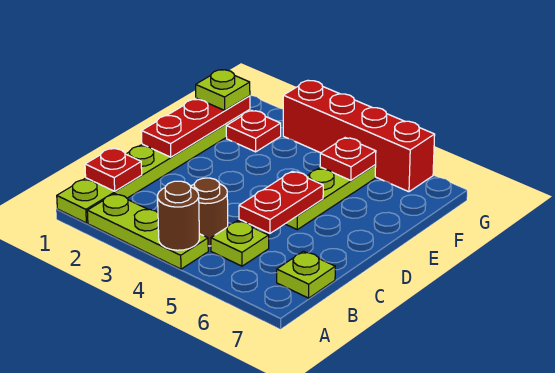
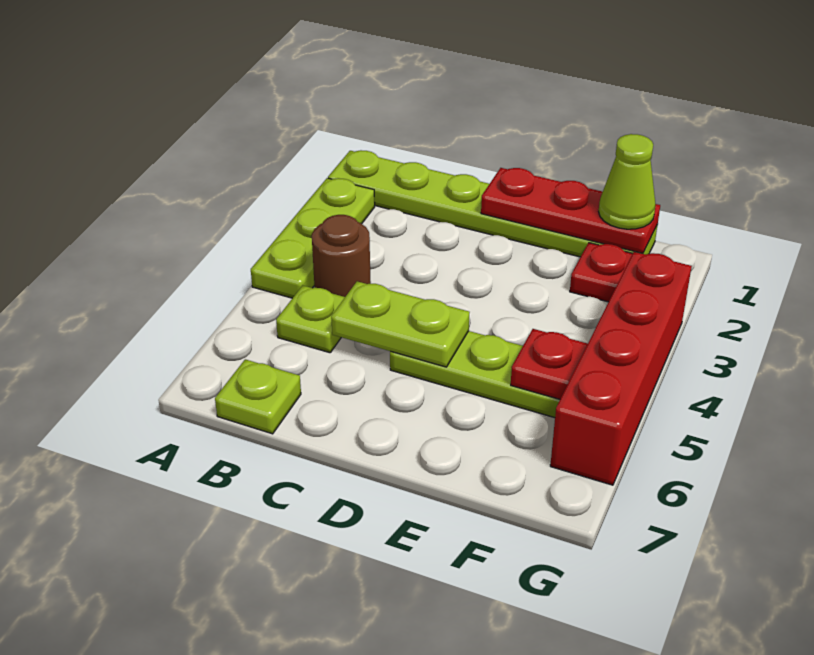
brown 1x1 round brick [158,181,199,250] -> none
red 1x1 plate [85,148,142,191] -> none
red 1x2 plate [239,171,323,233] -> lime 1x2 plate [331,281,470,367]
lime 1x1 plate [196,70,250,110] -> lime 1x1 cone [599,134,656,229]

